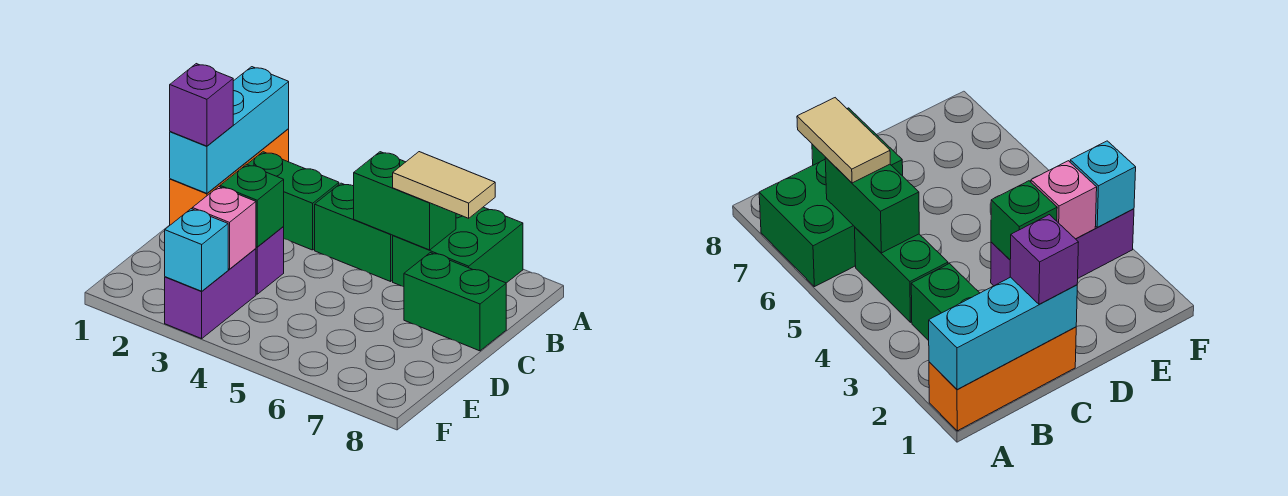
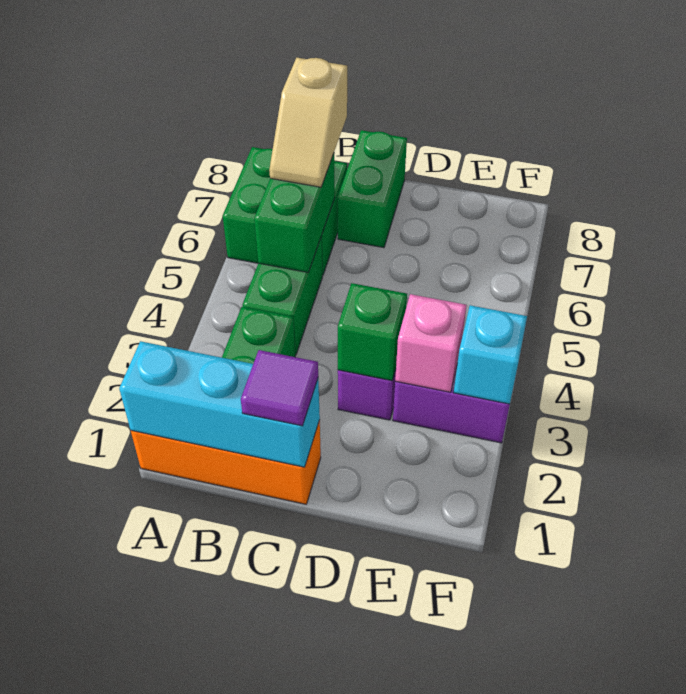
tan 1x2 tile [393,152,495,218] -> tan 1x2 slope [269,58,347,187]
purple 1x1 brick [170,64,233,146] -> purple 1x1 tile [241,350,318,426]

